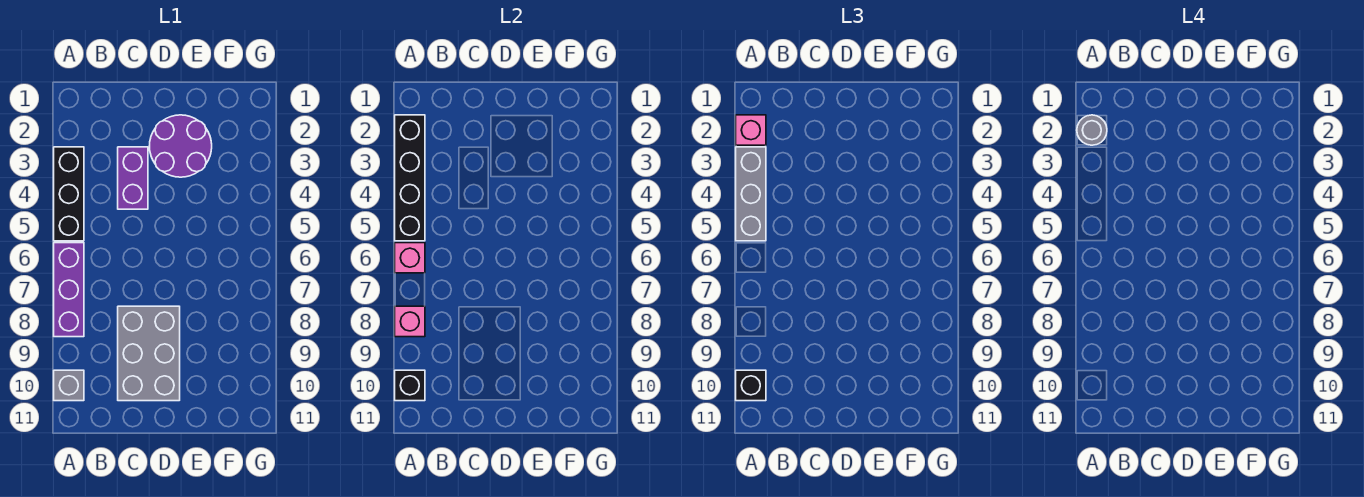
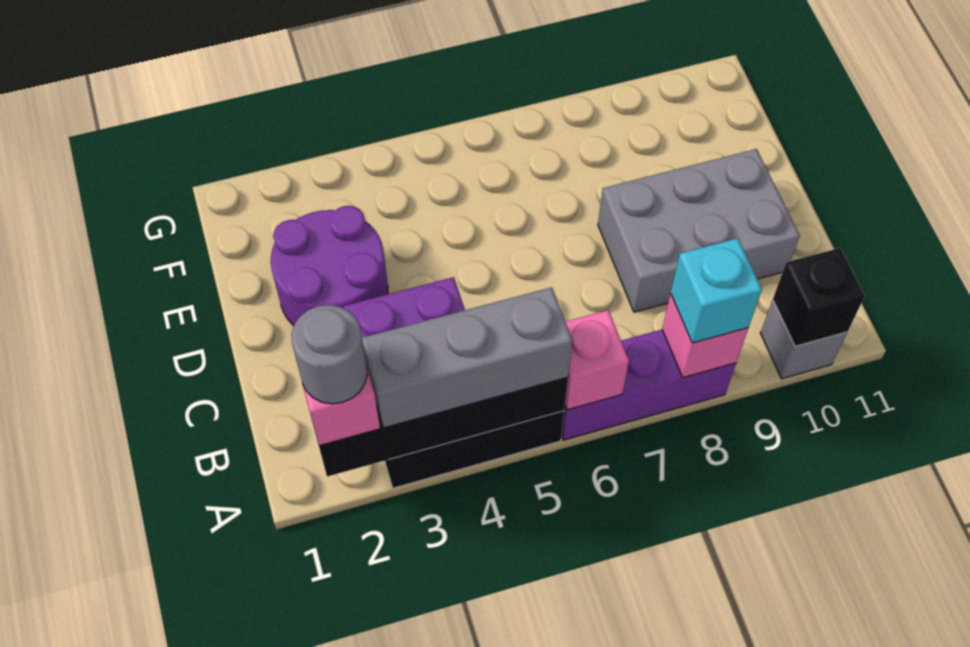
none -> cyan 1x1 brick [671,238,762,343]
black 1x1 brick [736,370,766,401] -> none

